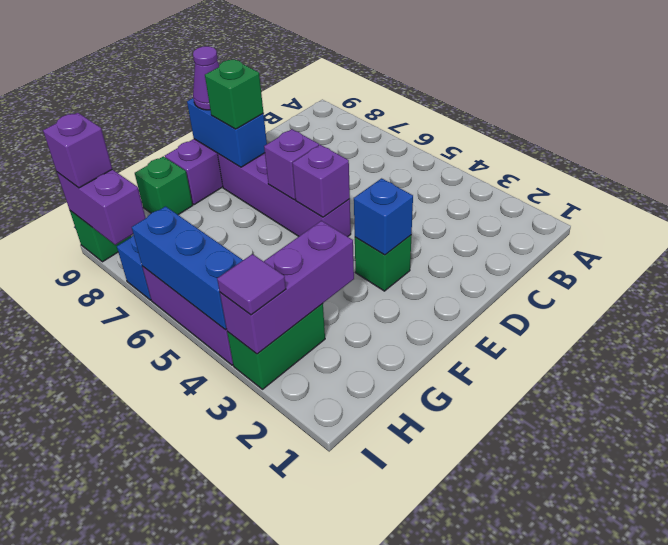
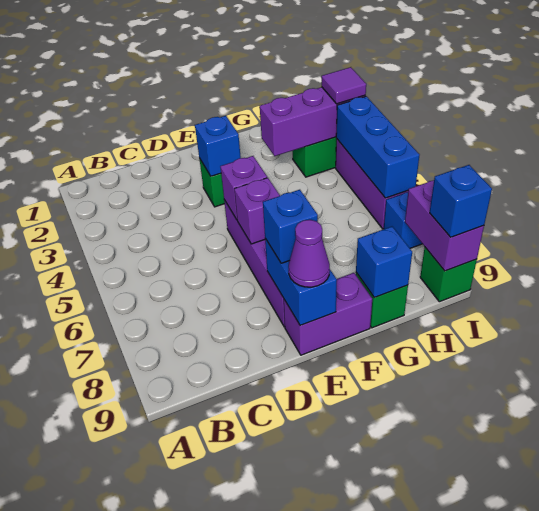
green 1x1 brick [205,60,263,129] -> blue 1x1 brick [263,190,318,263]
none -> blue 1x1 brick [356,227,412,298]
purple 1x1 brick [43,113,112,188] -> blue 1x1 brick [430,165,492,237]

